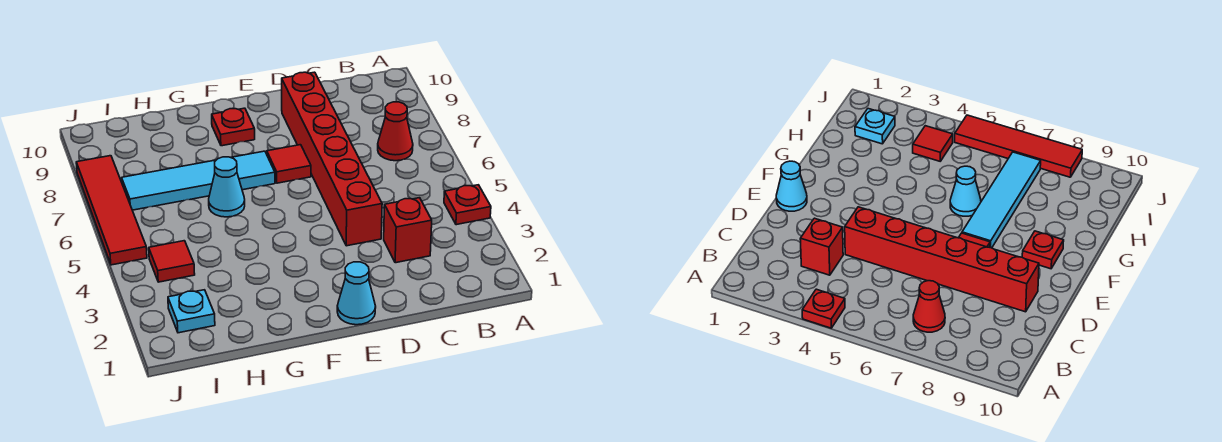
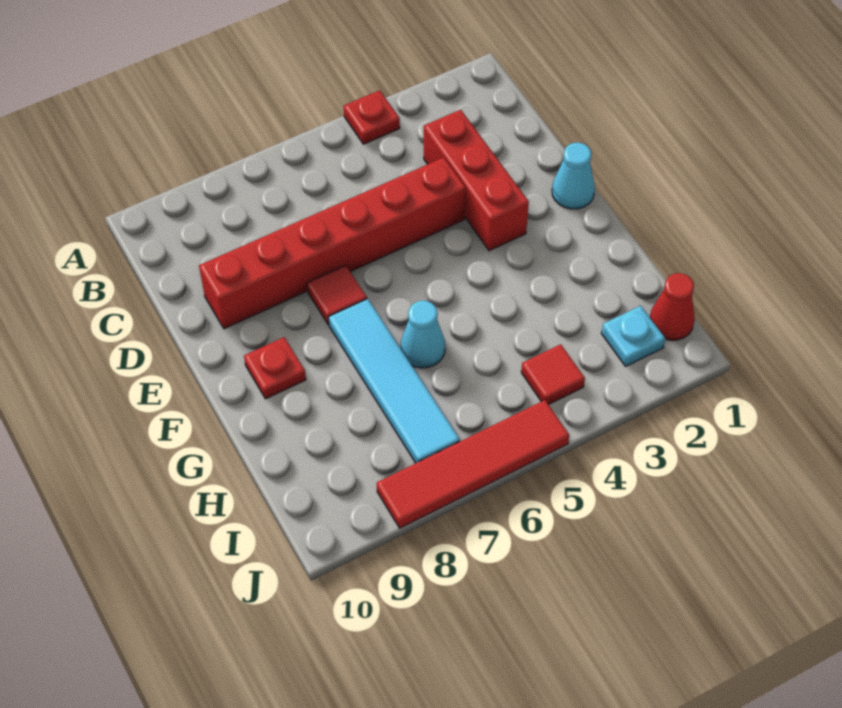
red 1x1 cone [378,102,413,161] -> red 1x1 cone moved to [650,273,695,340]
red 1x1 brick [384,198,432,263] -> red 1x3 brick [424,110,529,251]

